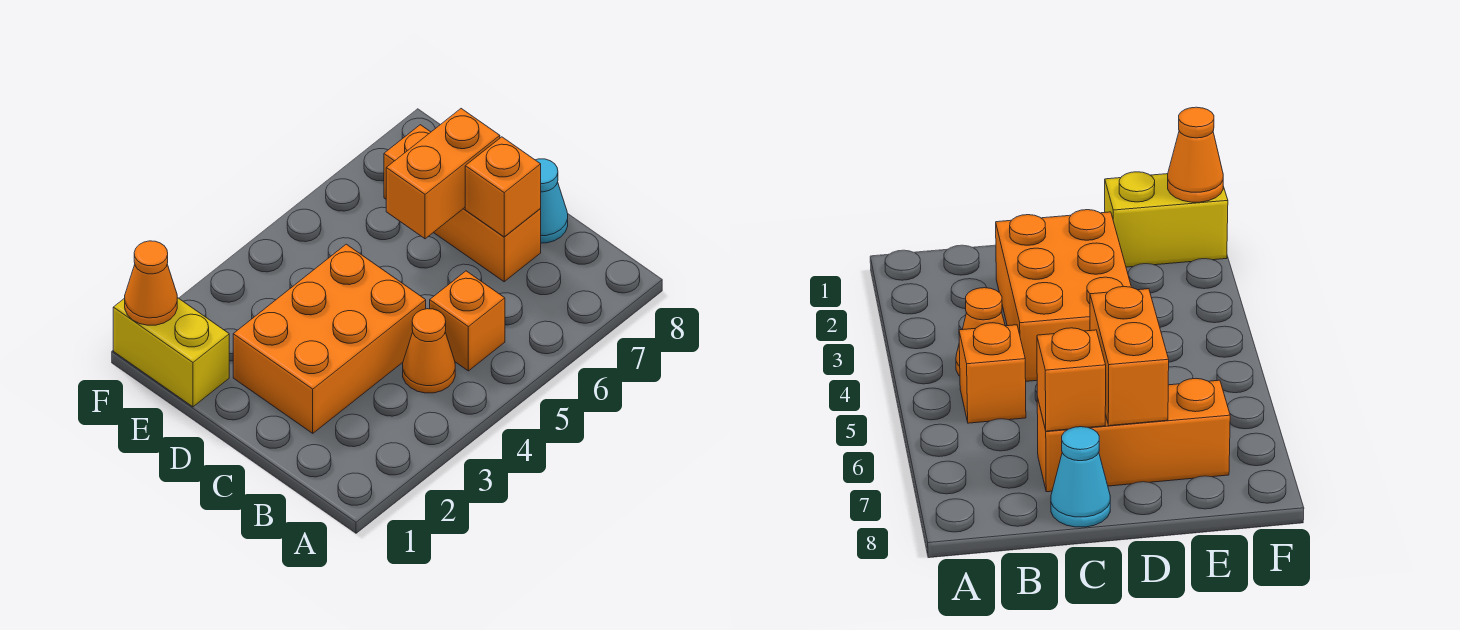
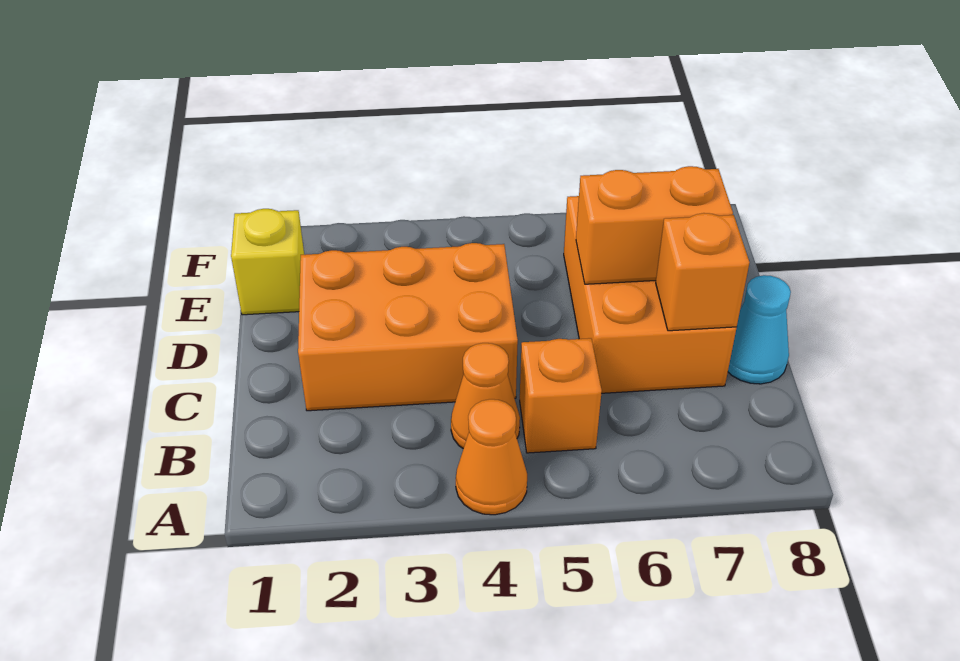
orange 1x3 brick [384,125,541,282] -> orange 2x3 brick [564,196,737,393]
yellow 1x2 brick [113,298,229,407] -> yellow 1x1 brick [231,209,304,315]
orange 1x1 cone [125,241,177,325] -> orange 1x1 cone moved to [456,399,527,515]

